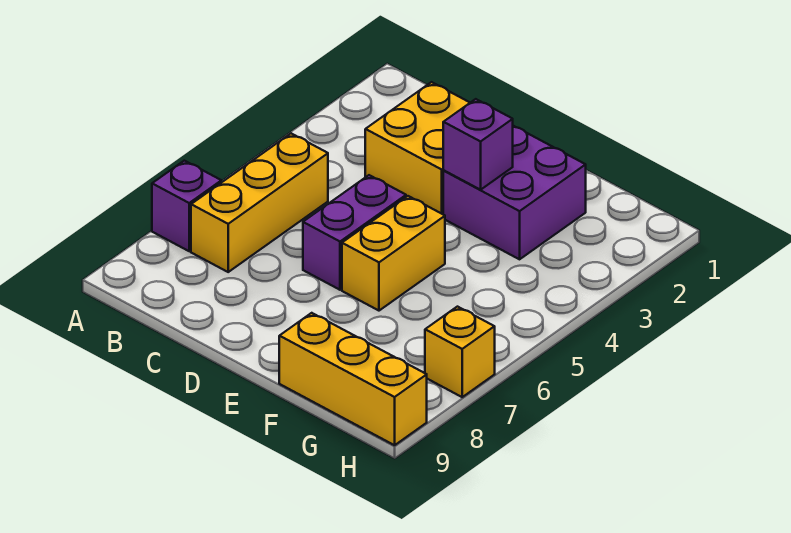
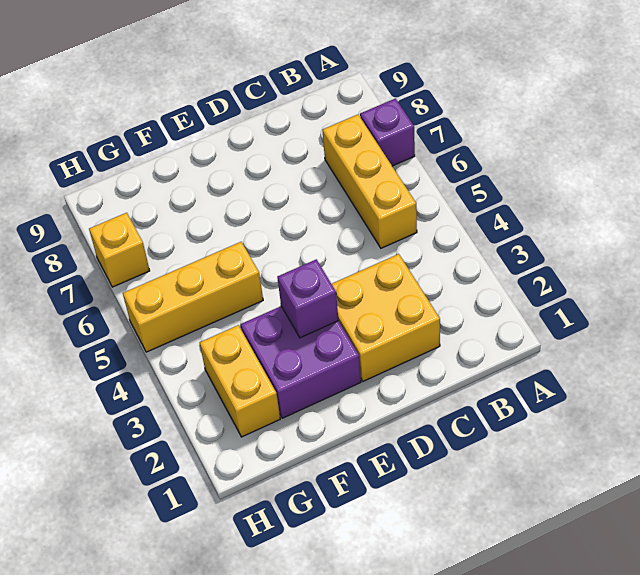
purple 1x2 brick [303,175,406,290] -> none
yellow 1x2 brick [342,196,445,311] -> yellow 1x2 brick moved to [200,325,280,437]
yellow 1x3 brick [279,313,427,445] -> yellow 1x3 brick moved to [123,242,263,352]

